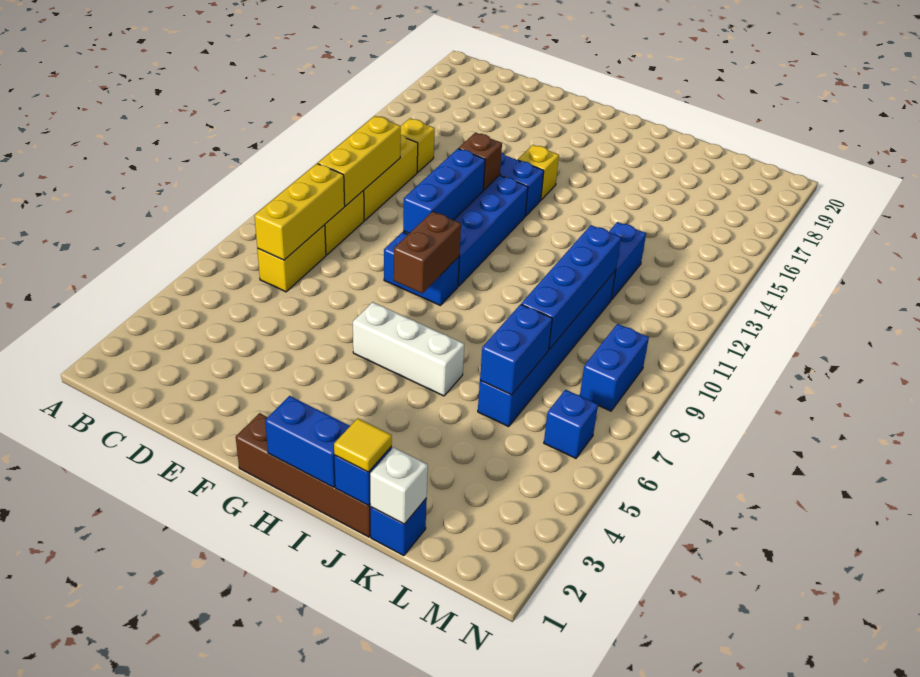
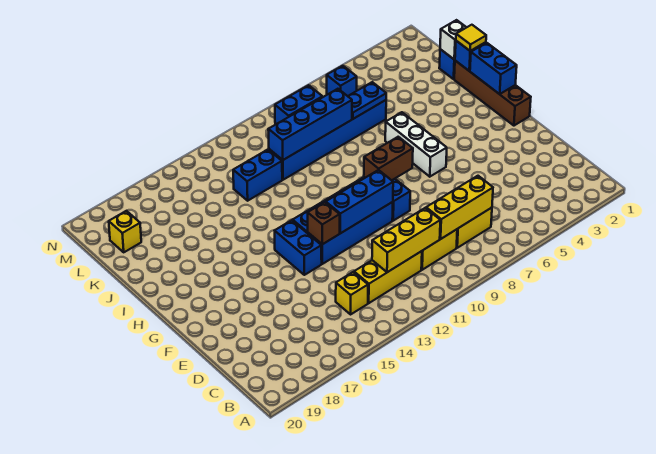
yellow 1x1 brick [518,145,559,200] -> yellow 1x1 brick moved to [109,211,141,252]
blue 1x2 brick [480,304,552,395] -> blue 1x2 plate [348,82,386,119]

